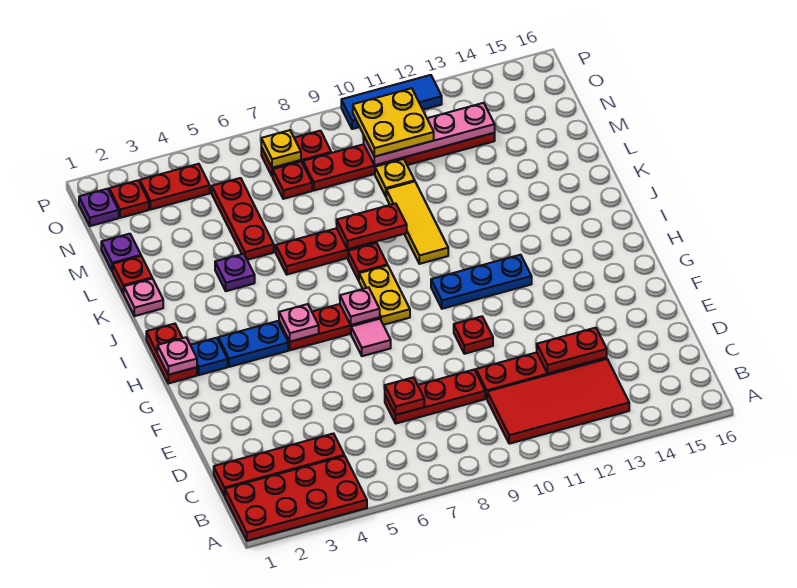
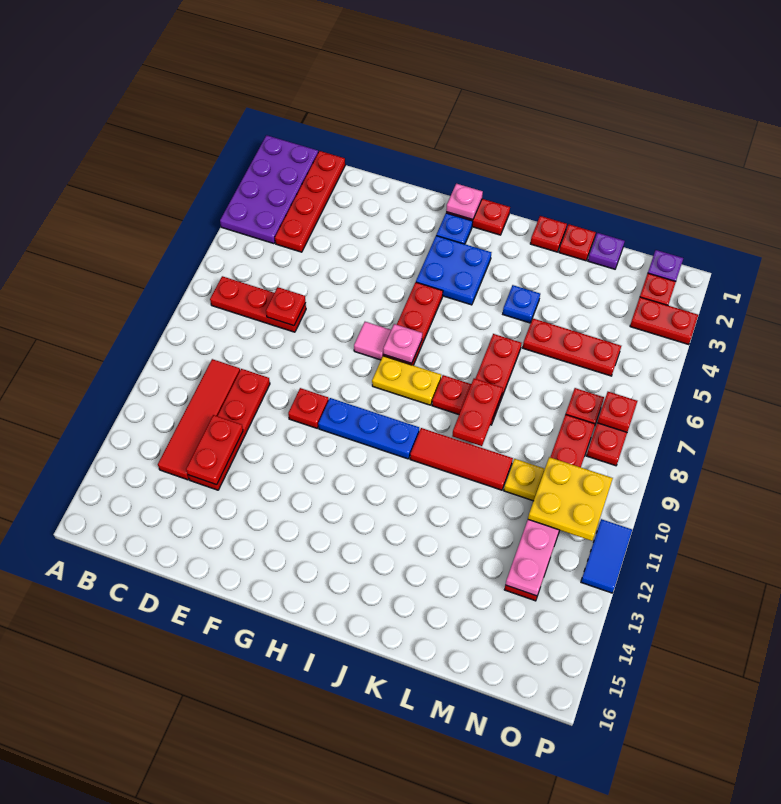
red 2x4 plate [225,456,367,541] -> purple 2x4 plate [220,135,318,244]
red 2x4 tile [487,359,629,444] -> red 1x4 tile [158,359,240,480]
red 1x3 plate [385,370,485,423] -> red 1x3 plate turned to [210,276,306,332]
blue 1x2 plate [218,321,288,367] -> blue 2x2 plate [416,236,491,305]
pink 1x1 plate [279,304,319,342] -> none
blue 1x3 plate [431,255,532,309] -> blue 1x3 plate turned to [318,398,419,459]
yellow 1x3 tile [386,181,448,264] -> red 1x3 tile [410,428,513,490]
pink 1x1 plate [123,279,163,316] -> red 1x1 plate [530,216,567,252]
purple 1x1 plate [215,254,255,291] -> blue 1x1 plate [503,285,540,323]
red 1x2 plate [140,164,210,210] -> red 1x2 plate turned to [630,297,698,345]
yellow 1x1 plate [261,130,301,168] -> red 1x1 plate [597,392,637,432]
blue 1x3 tile [341,75,442,129] -> blue 1x2 tile [581,519,632,593]

